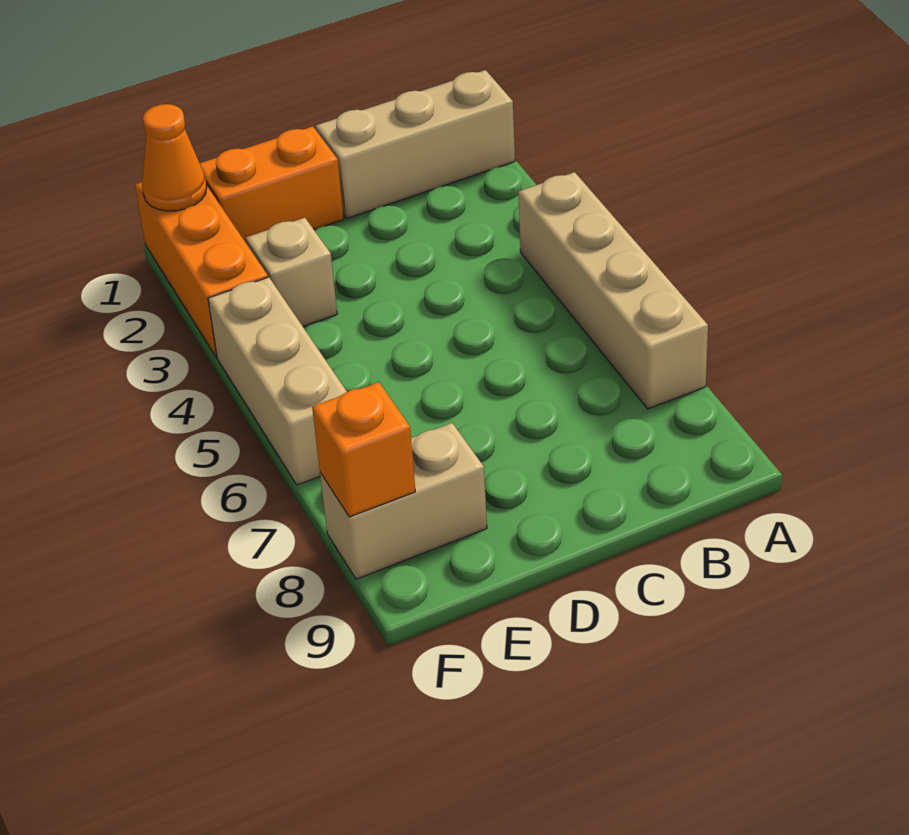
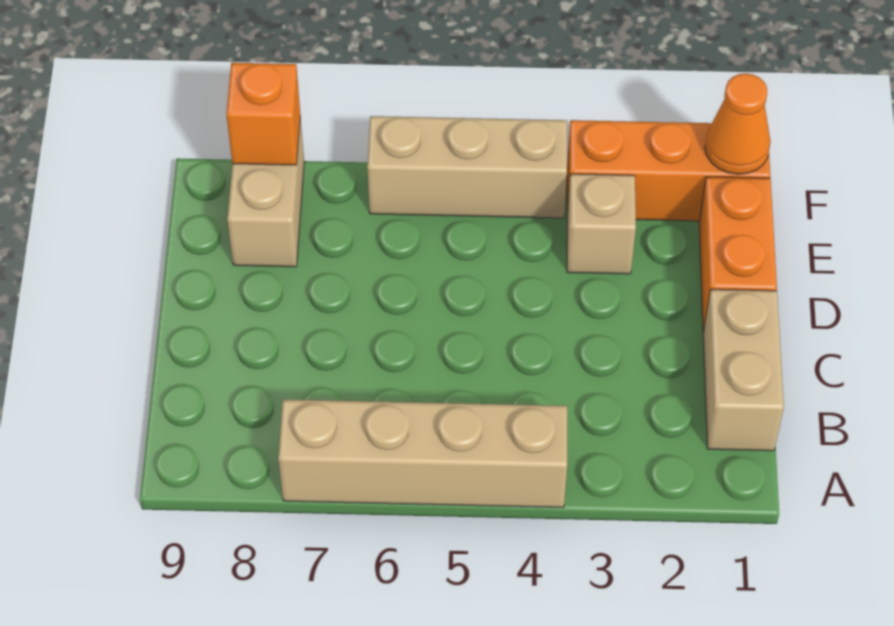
tan 1x3 brick [316,70,515,218] -> tan 1x2 brick [703,289,784,451]

